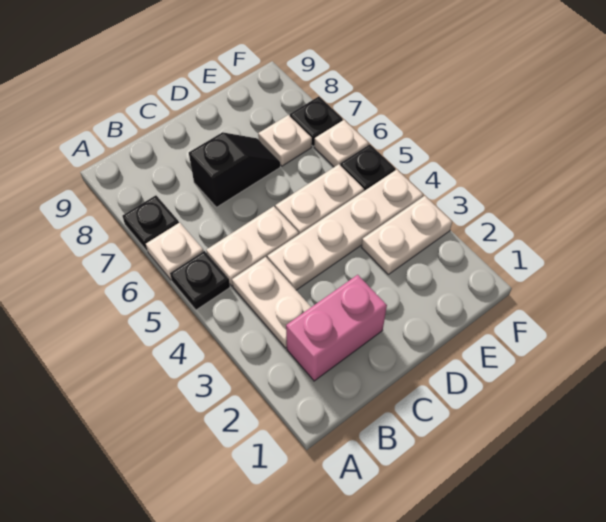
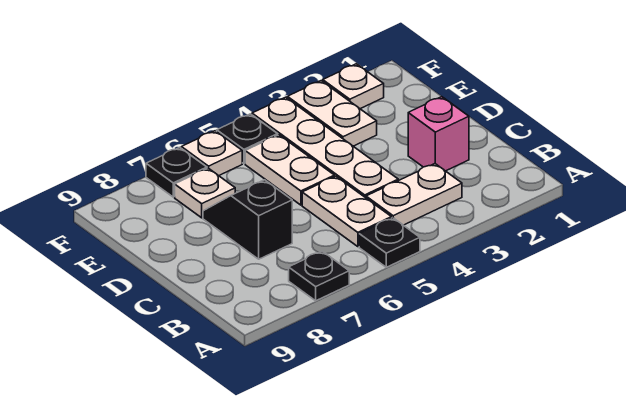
white 1x1 plate [146,223,203,280] -> white 1x1 plate moved to [323,64,384,109]
pink 1x2 brick [286,275,387,381] -> pink 1x1 brick [408,97,469,171]

